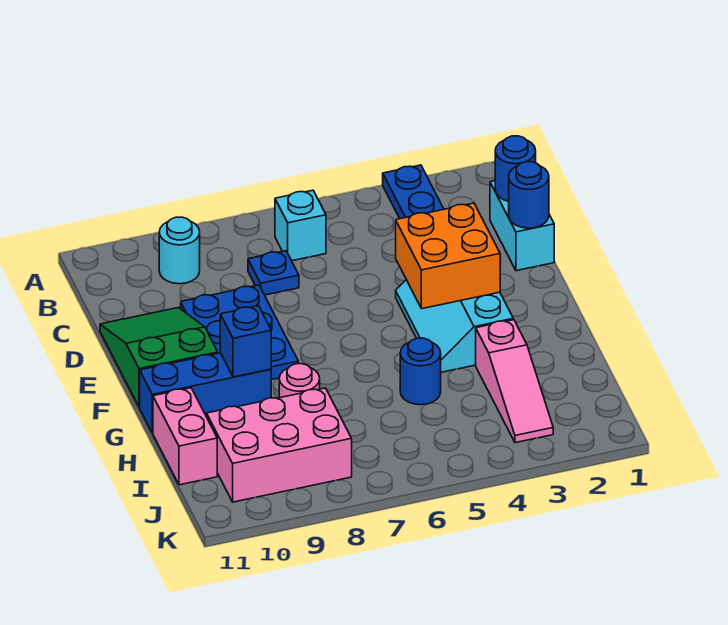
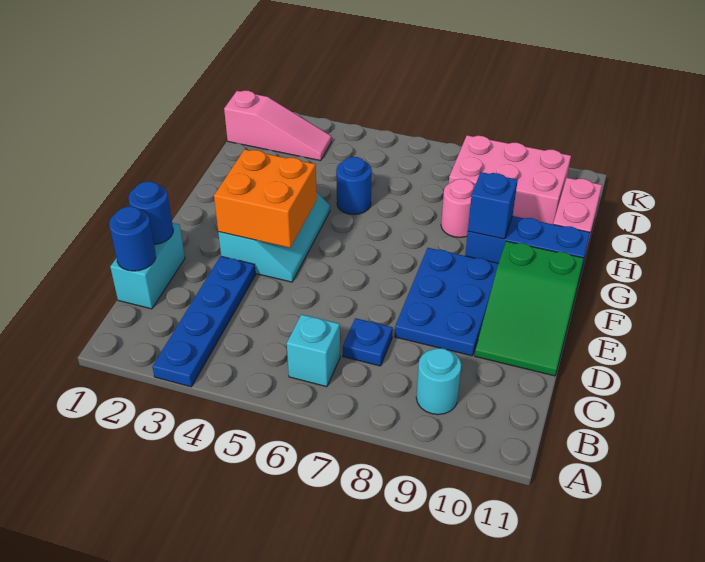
pink 1x3 slope [476,320,553,443] -> pink 1x3 slope turned to [224,91,331,161]

